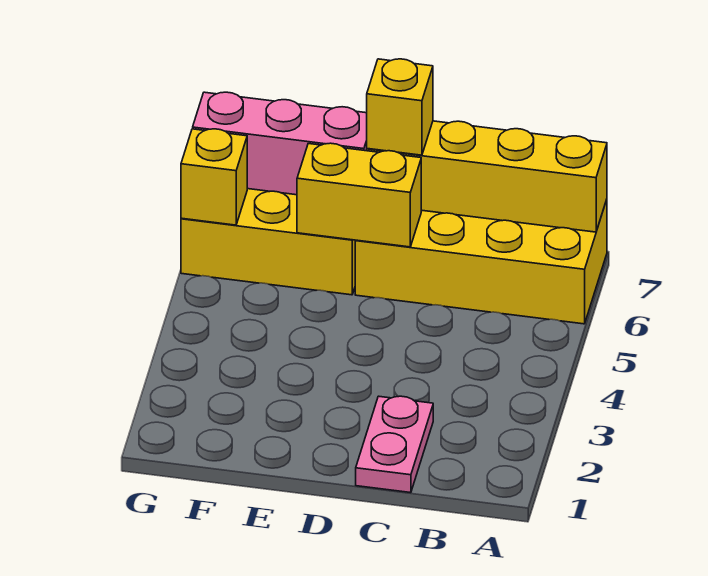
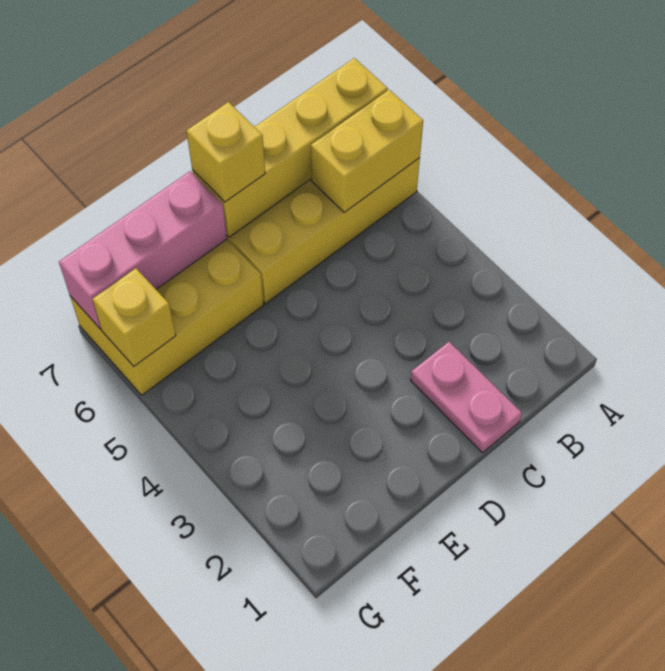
yellow 1x2 brick [297,143,421,247] -> yellow 1x2 brick moved to [311,90,423,212]

